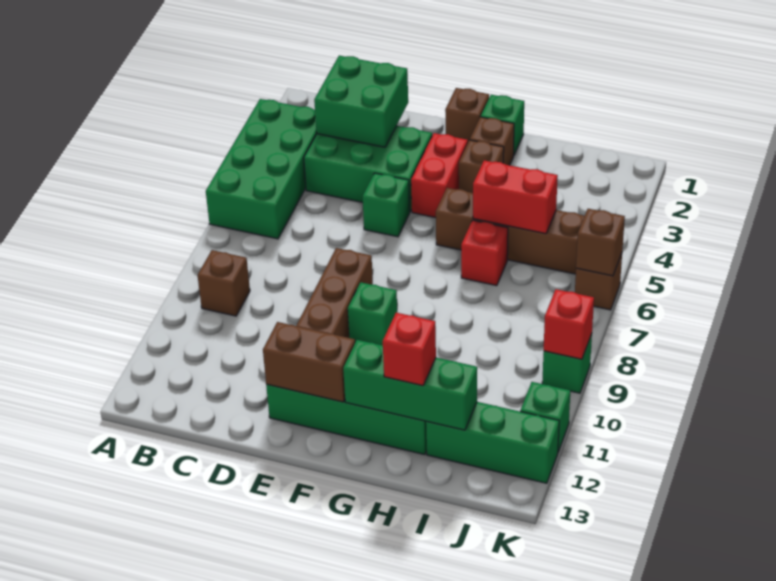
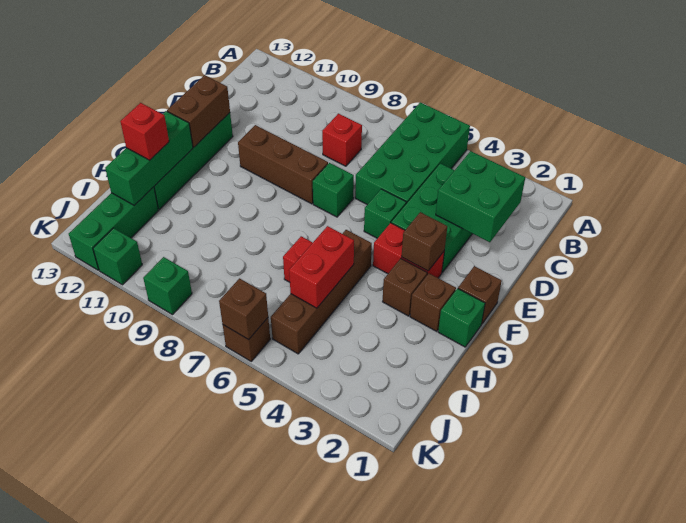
green 2x4 brick [206,99,317,239] -> green 2x4 brick turned to [355,102,470,205]
brown 1x1 brick [198,250,250,316] -> brown 1x1 brick moved to [402,212,447,271]
green 1x1 brick [348,282,397,345] -> green 1x1 brick moved to [313,163,354,217]
red 1x1 brick [544,289,594,359] -> red 1x1 brick moved to [322,114,362,166]

